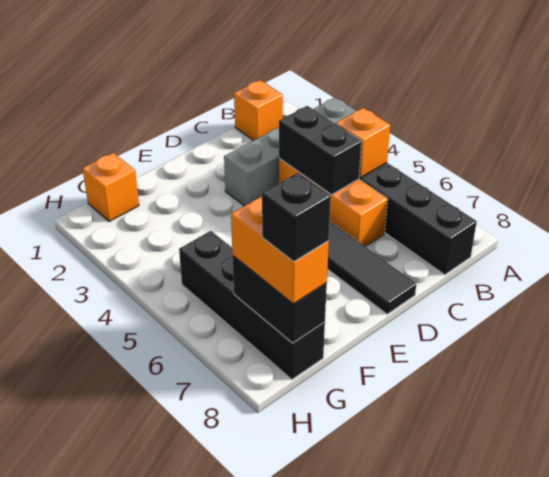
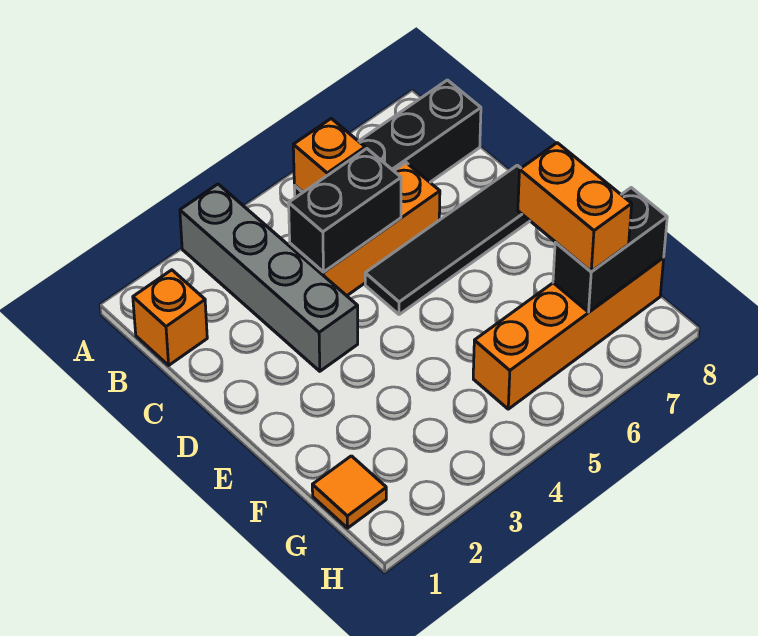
orange 1x1 brick [83,153,139,221] -> orange 1x1 tile [312,456,386,528]
black 1x4 brick [179,231,325,380] -> orange 1x4 brick [473,258,664,409]
orange 1x2 brick [231,196,329,304] -> orange 1x2 brick turned to [518,143,632,271]
black 1x1 brick [262,173,331,262] -> none

